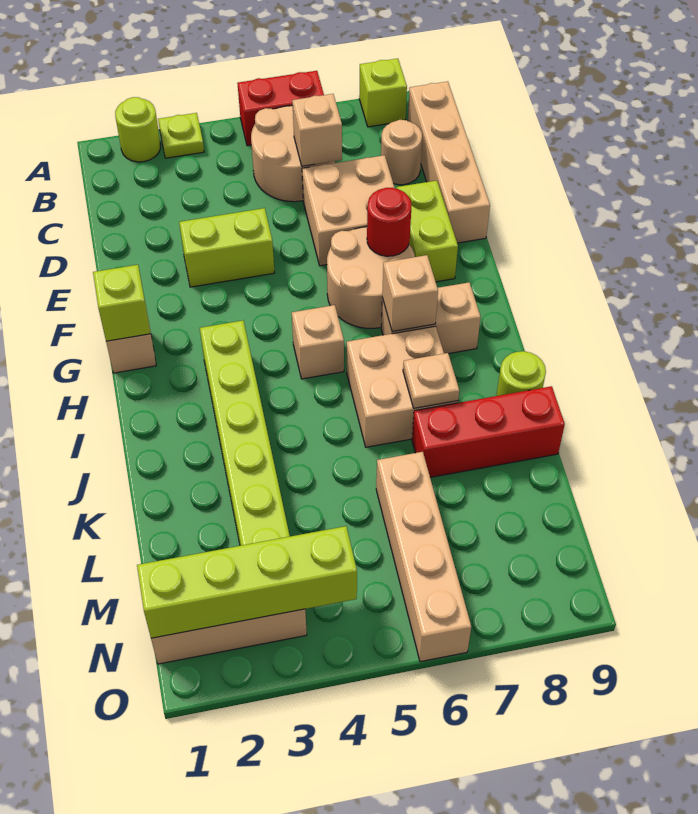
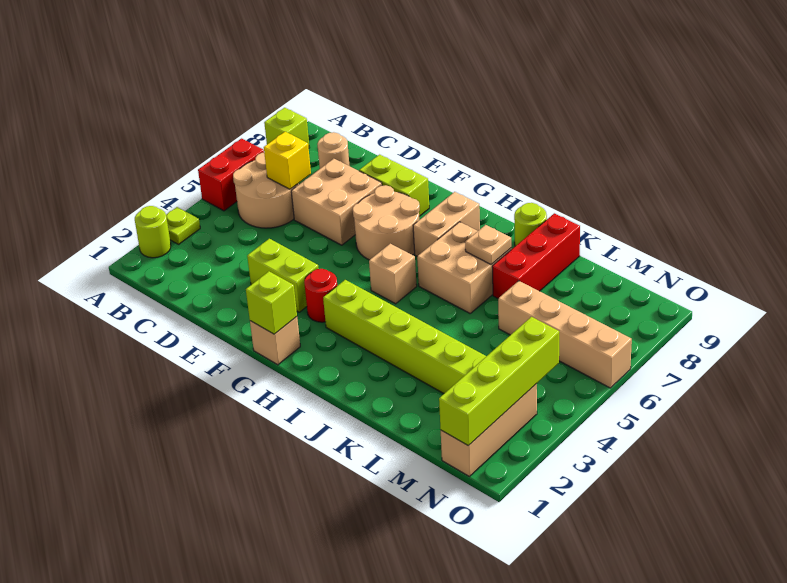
tan 1x4 brick [408,81,490,243] -> none
tan 1x1 brick [292,94,342,166] -> yellow 1x1 brick [264,132,311,189]
lime 1x2 brick [179,208,275,287] -> lime 1x2 brick turned to [247,239,319,312]
red 1x1 round brick [367,188,411,256] -> red 1x1 round brick moved to [304,269,337,322]
tan 1x1 brick [382,255,438,332] -> none

